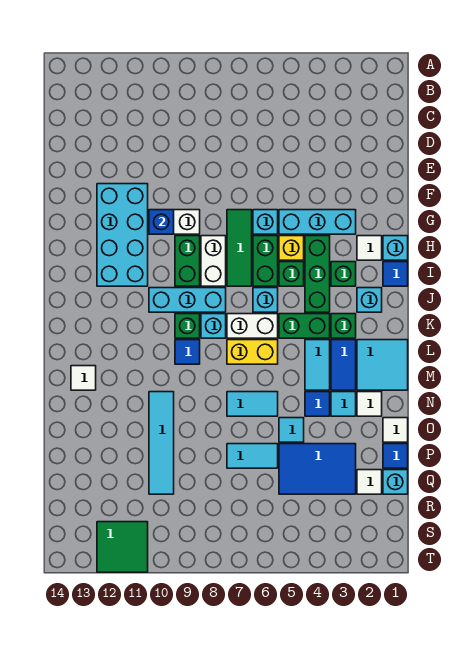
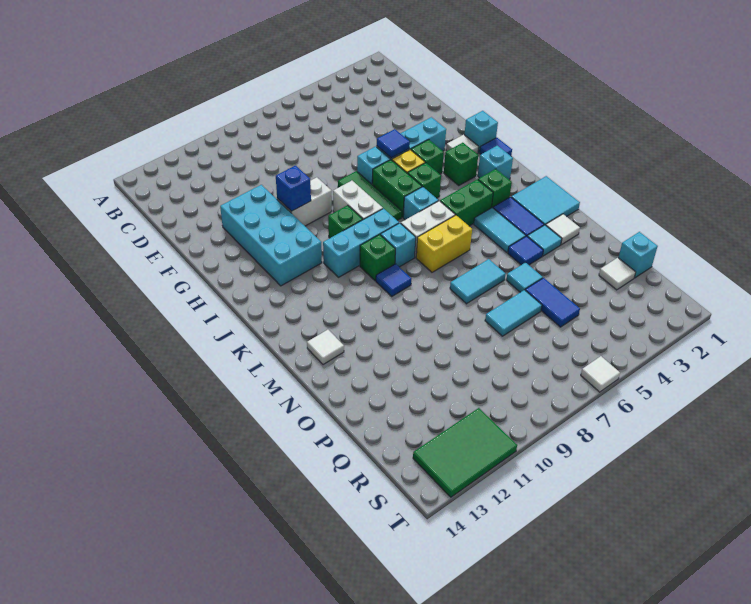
green 1x3 brick [305,236,330,312] -> green 1x1 brick [411,140,444,174]
green 1x2 brick [175,236,200,286] -> green 1x1 brick [328,205,363,238]
cyan 1x4 tile [149,392,174,494] -> none
white 1x1 tile [383,418,408,442] -> white 1x1 tile moved to [581,356,620,392]
blue 1x1 tile [383,444,408,468] -> blue 1x1 tile moved to [377,129,410,158]
blue 2x3 tile [279,444,356,494] -> blue 1x2 tile [525,278,580,327]
green 2x2 tile [97,522,148,572] -> green 2x3 tile [413,408,517,497]

